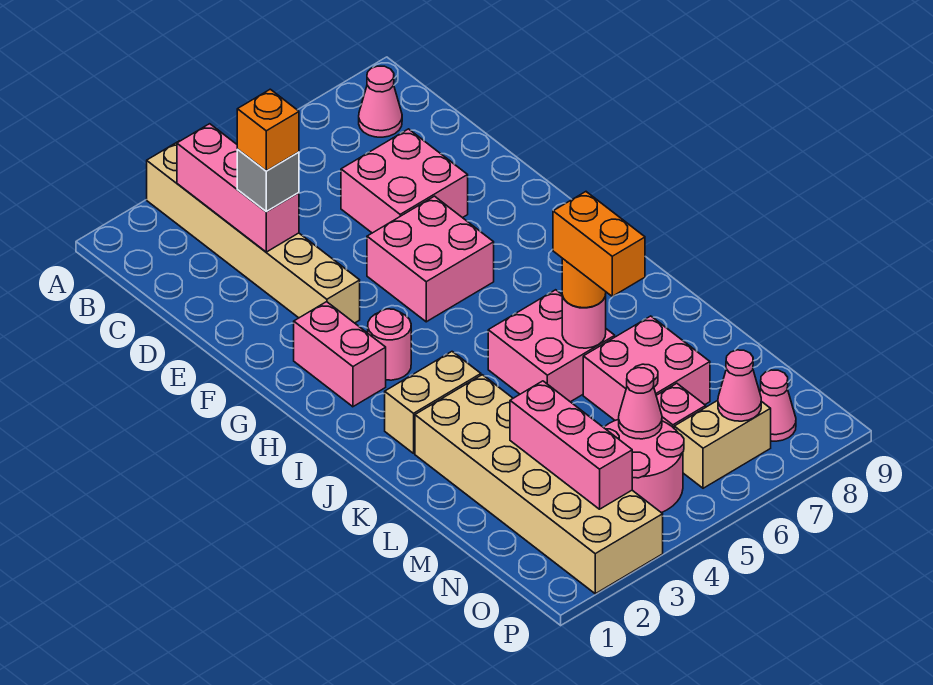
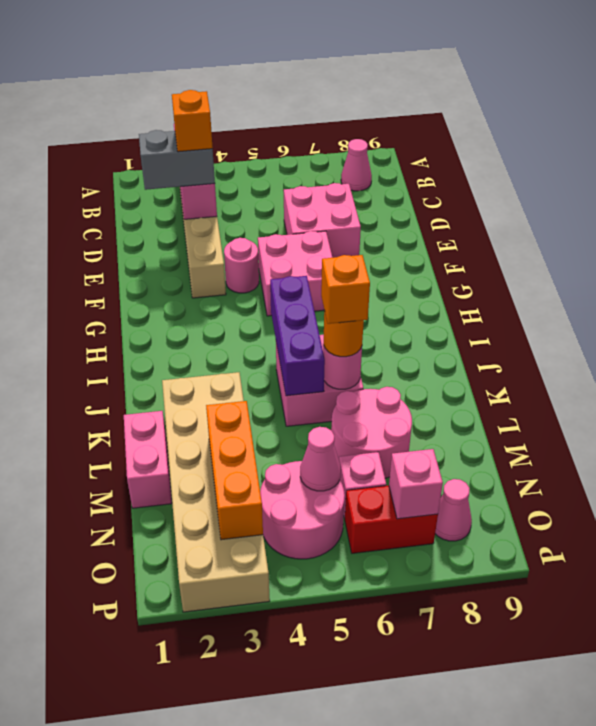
grey 1x1 brick [237,150,299,212] -> grey 1x2 brick [139,130,215,190]
pink 1x2 brick [294,302,386,407] -> pink 1x2 brick moved to [124,411,172,508]
pink 1x1 round brick [368,309,411,380] -> pink 1x1 round brick moved to [224,238,259,293]
none -> purple 1x3 brick [270,276,325,396]
tan 1x2 brick [385,352,481,453] -> none
orange 1x2 brick [553,192,645,297] -> orange 1x1 brick [321,255,370,324]
pink 2x2 brick [583,316,710,420] -> pink 2x2 round brick [331,387,412,478]
pink 1x3 brick [510,381,632,509] -> orange 1x3 brick [206,401,263,540]
tan 1x2 brick [674,400,771,488] -> red 1x2 brick [345,486,438,553]
pink 1x1 cone [718,350,761,421] -> pink 1x1 brick [389,449,443,519]

